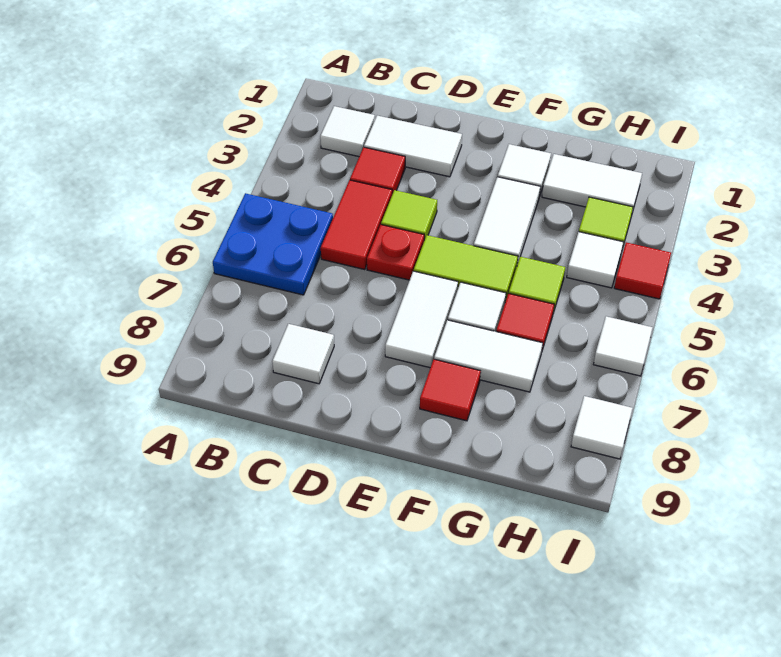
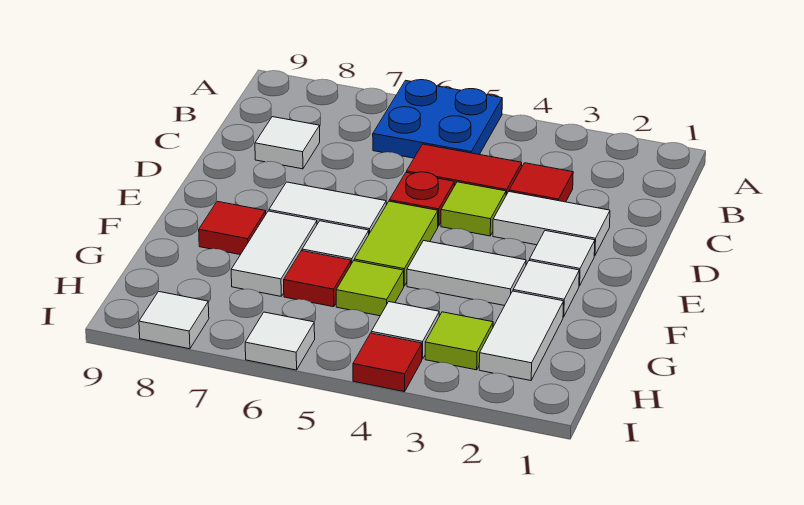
white 1x1 tile [320,106,375,157] -> white 1x1 tile moved to [529,231,595,286]
white 1x2 tile [364,116,462,177] -> white 1x2 tile turned to [493,192,610,256]

